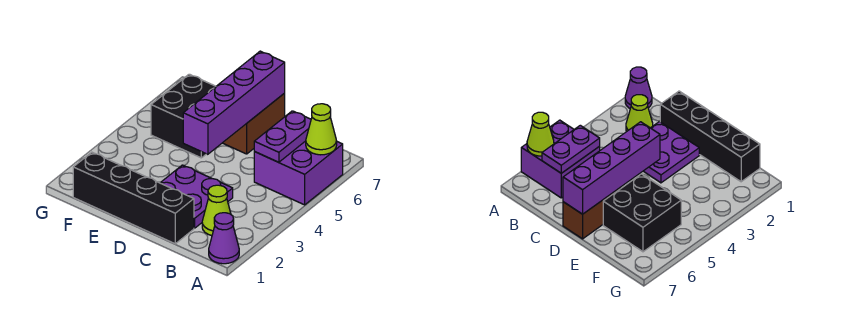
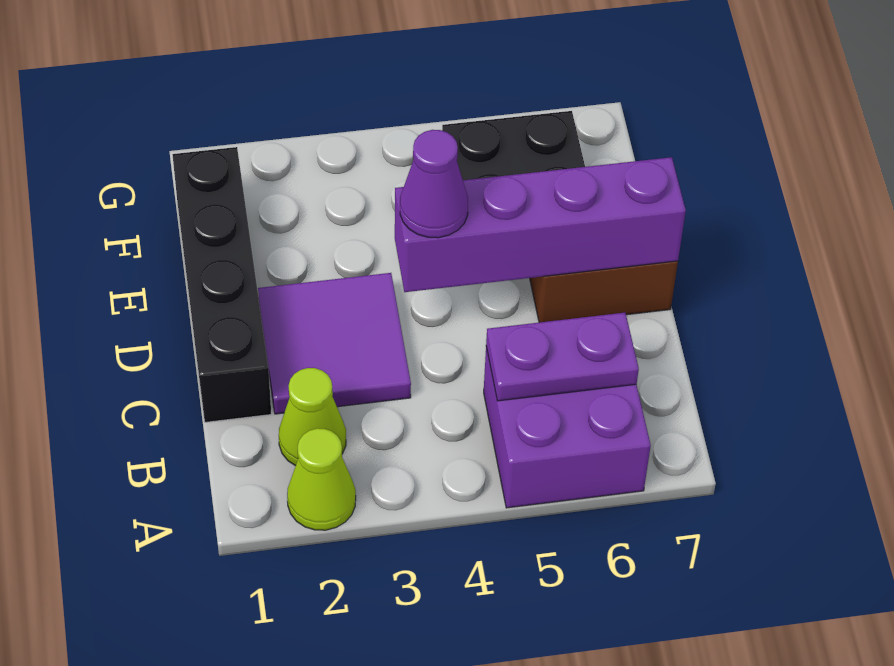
purple 1x1 cone [209,213,239,264] -> purple 1x1 cone moved to [400,130,468,238]
lime 1x1 cone [306,104,337,155] -> lime 1x1 cone moved to [287,428,356,530]
purple 2x2 plate [161,165,233,228] -> purple 2x2 tile [258,273,411,414]

